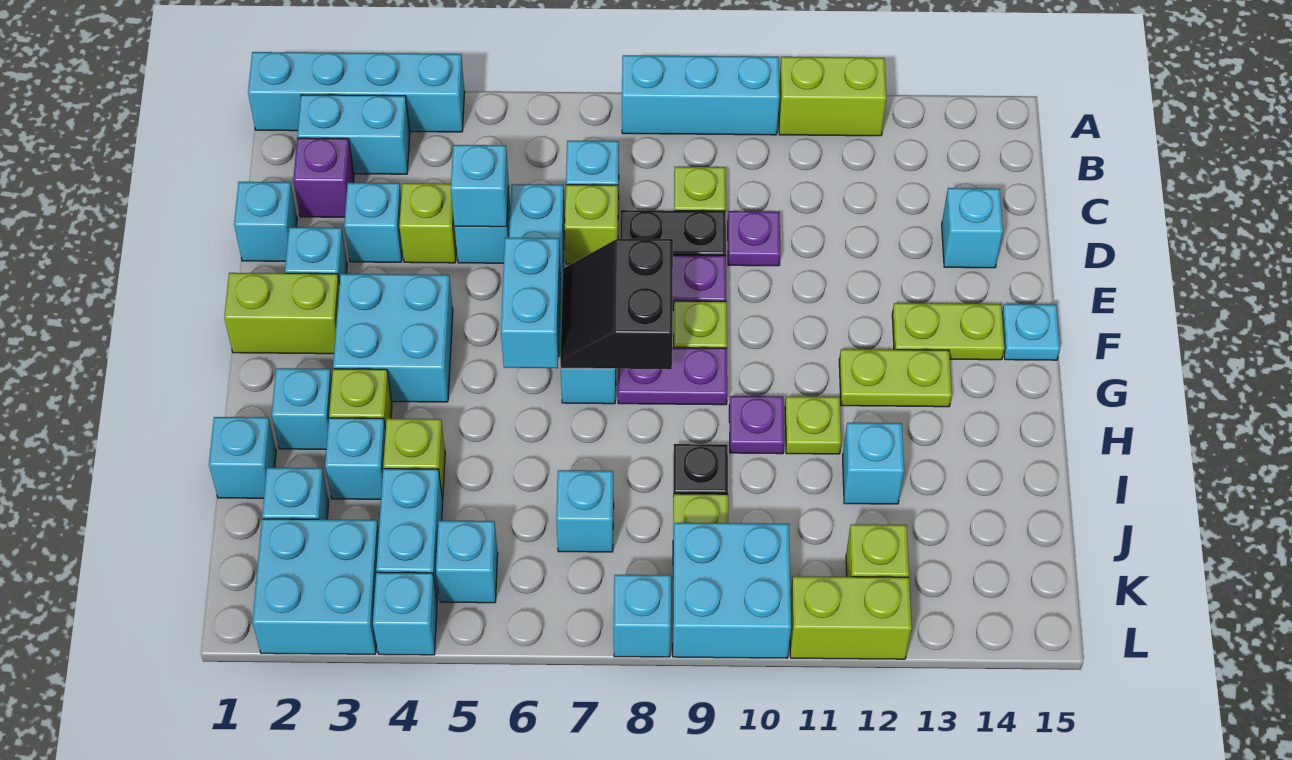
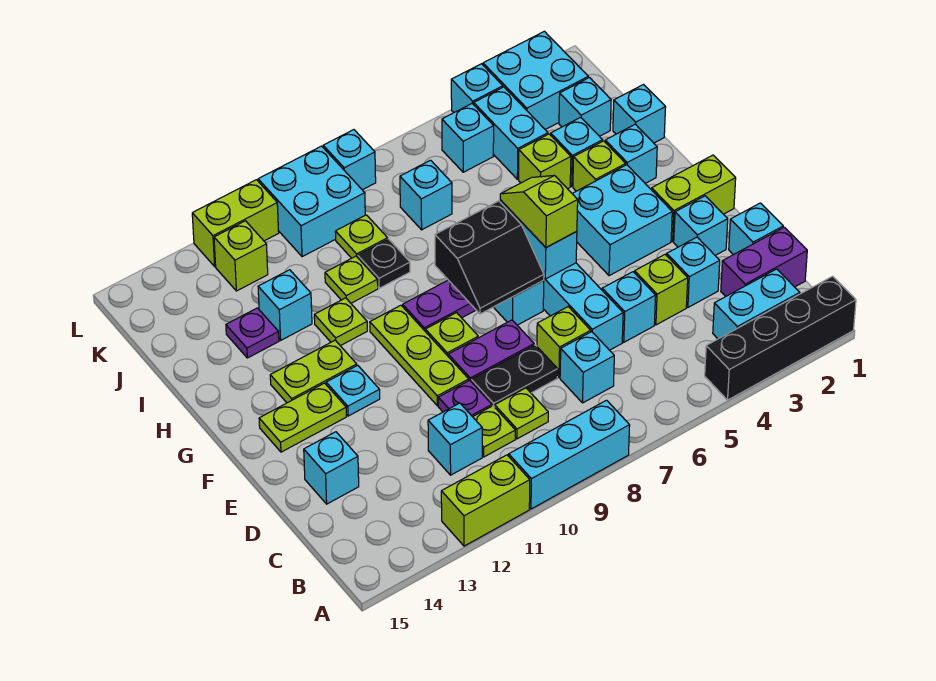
cyan 1x4 brick [248,52,465,132] -> black 1x4 brick [705,276,856,400]
purple 1x1 brick [293,138,354,217] -> purple 1x2 brick [721,227,807,296]
none -> lime 1x1 plate [473,406,515,457]
cyan 1x1 brick [451,145,509,227] -> cyan 1x1 brick moved to [428,403,482,475]
none -> lime 1x3 plate [370,305,469,406]
none -> lime 1x2 slope [500,175,578,247]
black 2x2 slope [560,239,673,369] -> black 2x2 slope turned to [435,201,544,314]
cyan 1x1 plate [1002,304,1060,360] -> cyan 1x1 plate moved to [326,365,380,416]
purple 1x1 plate [729,396,784,454] -> purple 1x1 plate moved to [226,308,279,358]
none -> lime 1x1 plate [325,256,378,303]

